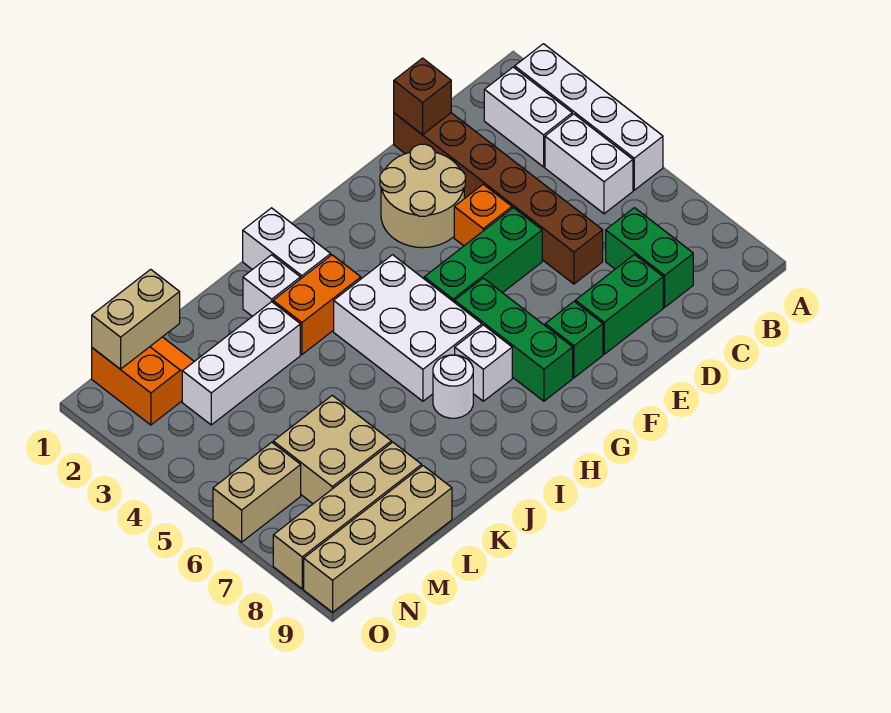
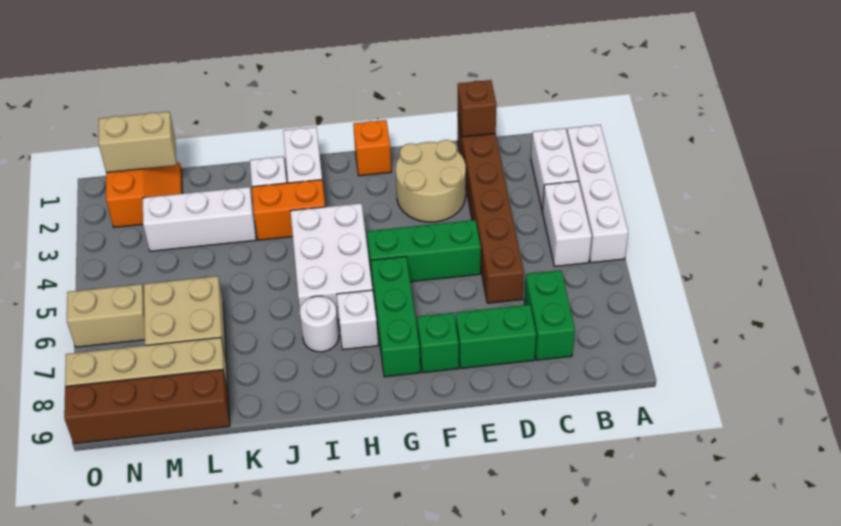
orange 1x1 brick [454,184,512,246] -> orange 1x1 brick moved to [353,120,391,176]
tan 1x4 brick [304,466,452,612] -> brown 1x4 brick [64,370,230,444]

